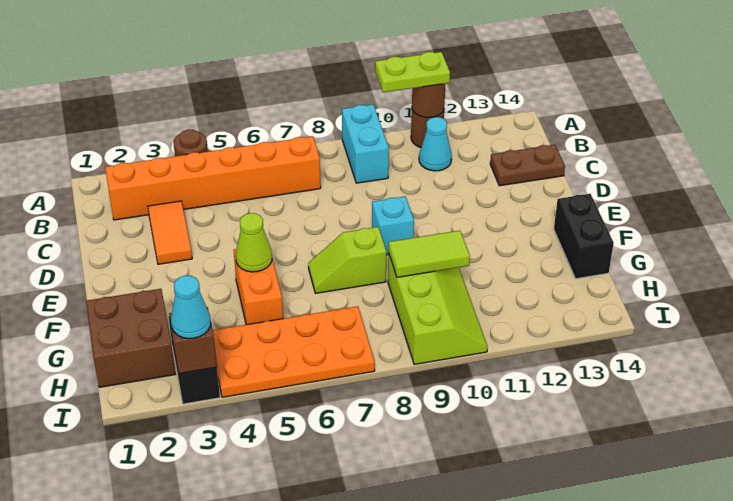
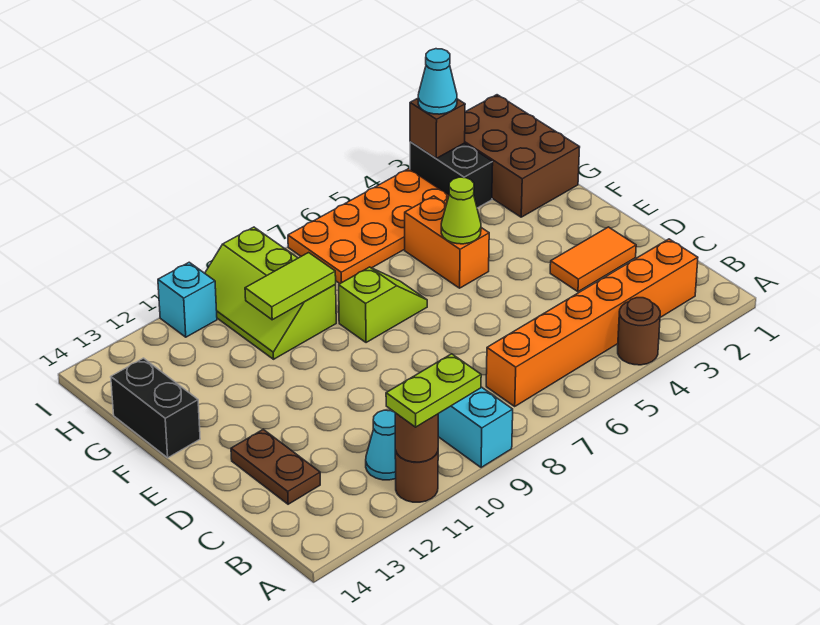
orange 1x2 tile [148,201,192,264] -> orange 1x2 tile turned to [550,227,636,292]
brown 1x2 plate [490,145,565,186] -> brown 1x2 plate turned to [231,429,320,504]
cyan 1x1 brick [372,196,414,255] -> cyan 1x1 brick moved to [158,262,217,337]
brown 2x2 brick [86,289,175,387] -> brown 2x3 brick [465,95,580,217]

